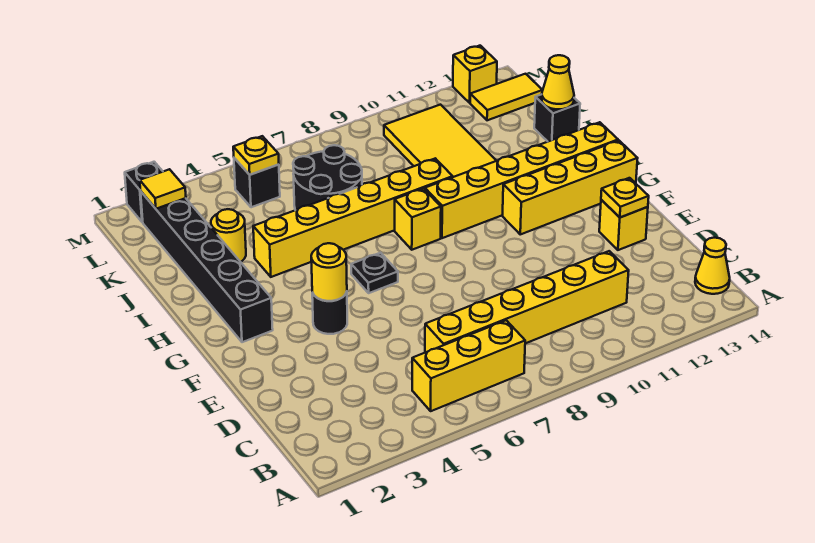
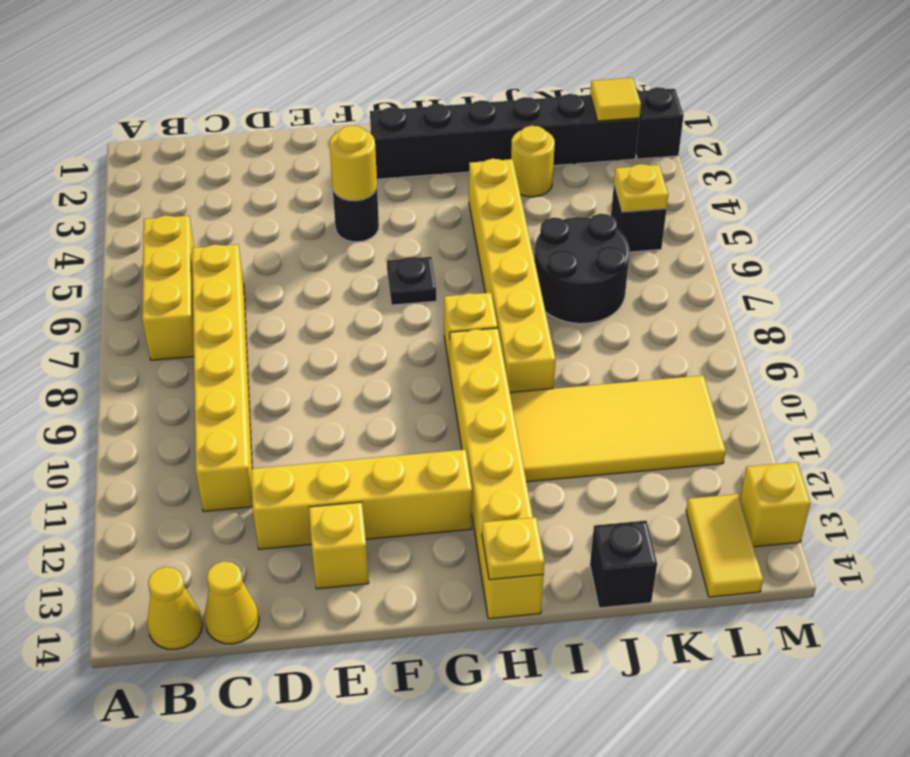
yellow 1x1 plate [601,178,649,217] -> yellow 1x1 plate moved to [482,517,545,580]
yellow 1x4 brick [503,141,638,234] -> yellow 1x4 brick turned to [251,450,472,549]
yellow 1x1 cone [542,55,574,109] -> yellow 1x1 cone moved to [204,561,259,644]

